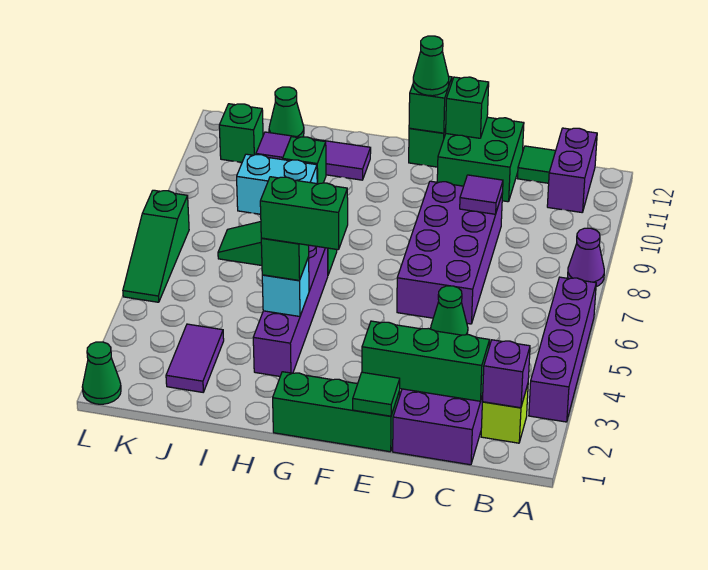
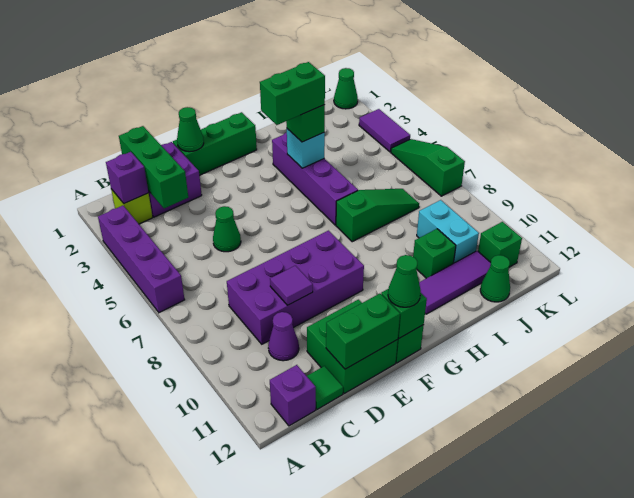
purple 1x1 cone [568,228,604,287] -> purple 1x1 cone moved to [268,312,299,361]
purple 1x2 brick [547,128,597,212] -> purple 1x1 brick [270,365,316,426]
green 1x3 brick [362,321,490,401] -> green 1x3 brick turned to [119,126,188,208]
purple 2x4 brick [397,181,503,324] -> purple 2x4 brick turned to [227,230,364,344]
green 1x1 tile [353,372,400,416] -> green 1x1 cone [177,107,204,152]
green 1x1 brick [446,77,489,138] -> green 1x2 brick [326,294,400,369]
cyan 1x2 brick [237,154,317,214] -> cyan 1x2 brick turned to [417,200,479,263]
purple 1x2 tile [166,324,224,392] -> purple 1x2 tile moved to [359,109,410,152]

